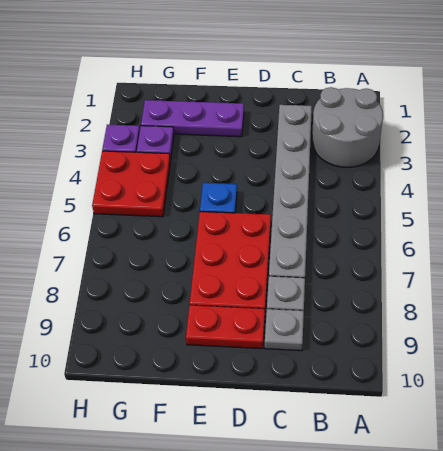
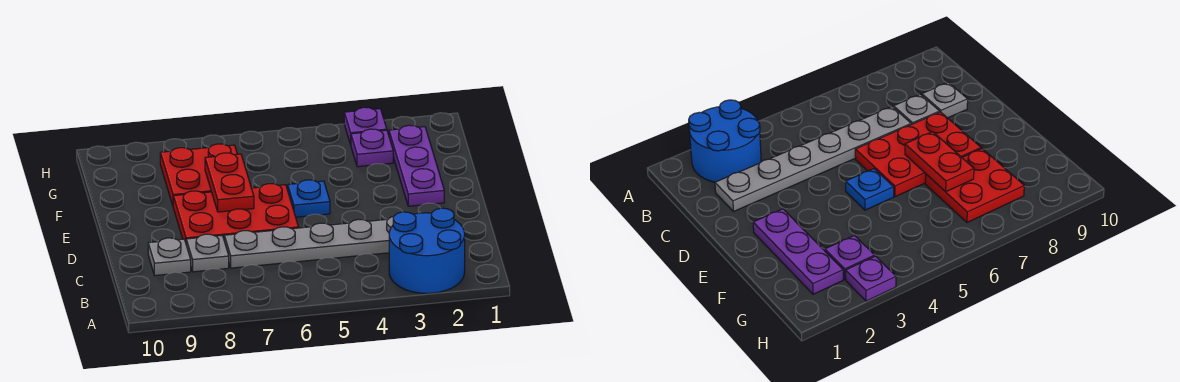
grey 2x2 round brick [312,87,383,167] -> blue 2x2 round brick [389,208,465,293]
red 1x2 plate [186,305,265,349] -> red 1x2 plate moved to [205,153,254,212]
red 2x2 plate [92,151,170,217] -> red 2x2 plate moved to [160,144,237,205]

